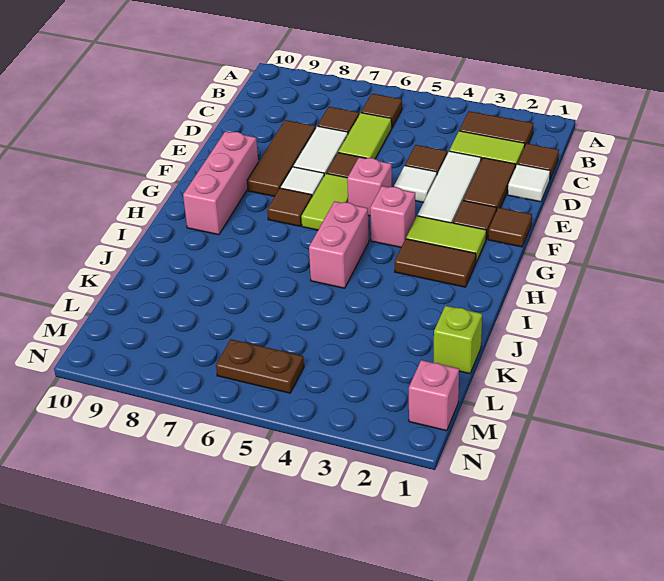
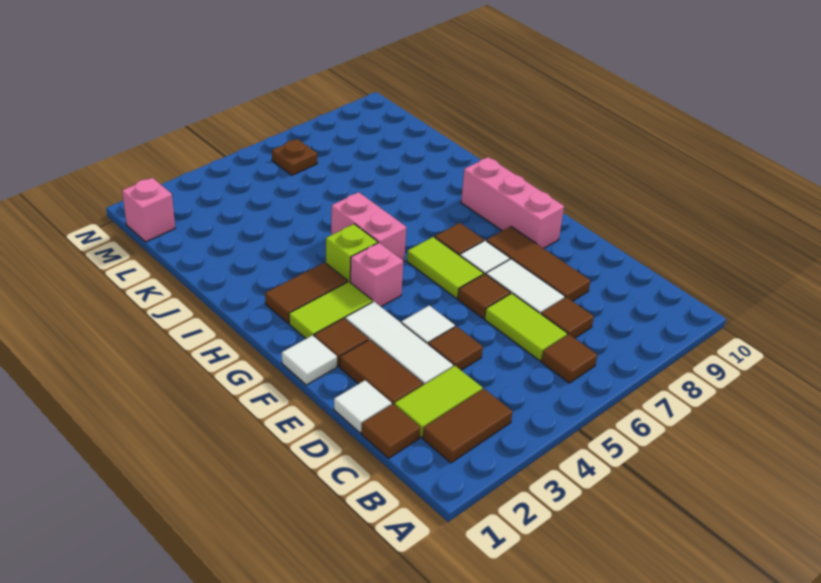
brown 1x1 tile [488,208,532,247] -> white 1x1 tile [282,335,337,385]
pink 1x1 brick [347,157,392,216] -> none
lime 1x1 brick [434,306,482,374] -> lime 1x1 brick moved to [326,224,378,282]
brown 1x2 plate [216,339,304,393] -> brown 1x1 plate [272,139,317,175]

